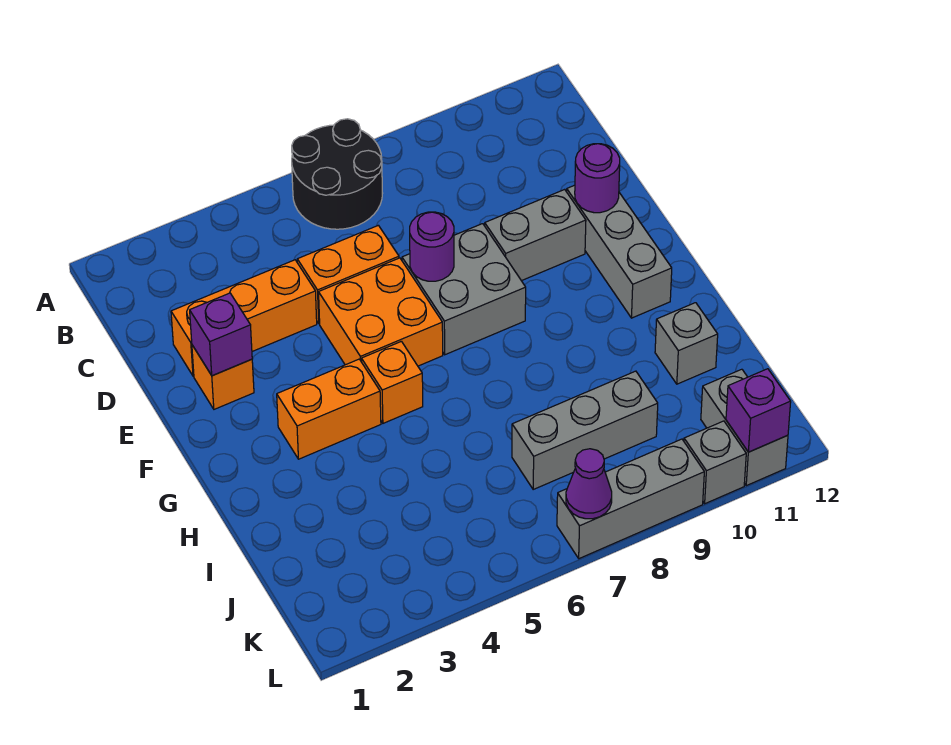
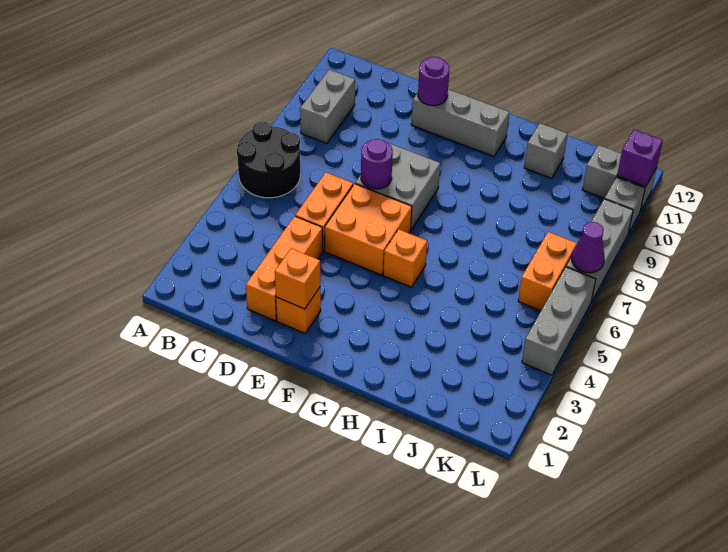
purple 1x1 brick [190,293,252,376] -> orange 1x1 brick [275,249,320,309]
grey 1x2 brick [485,189,586,281] -> grey 1x2 brick moved to [300,70,355,143]
orange 1x2 brick [277,359,381,459] -> orange 1x2 brick moved to [518,232,577,311]
grey 1x3 brick [512,371,658,489] -> grey 1x3 brick moved to [522,267,596,375]

